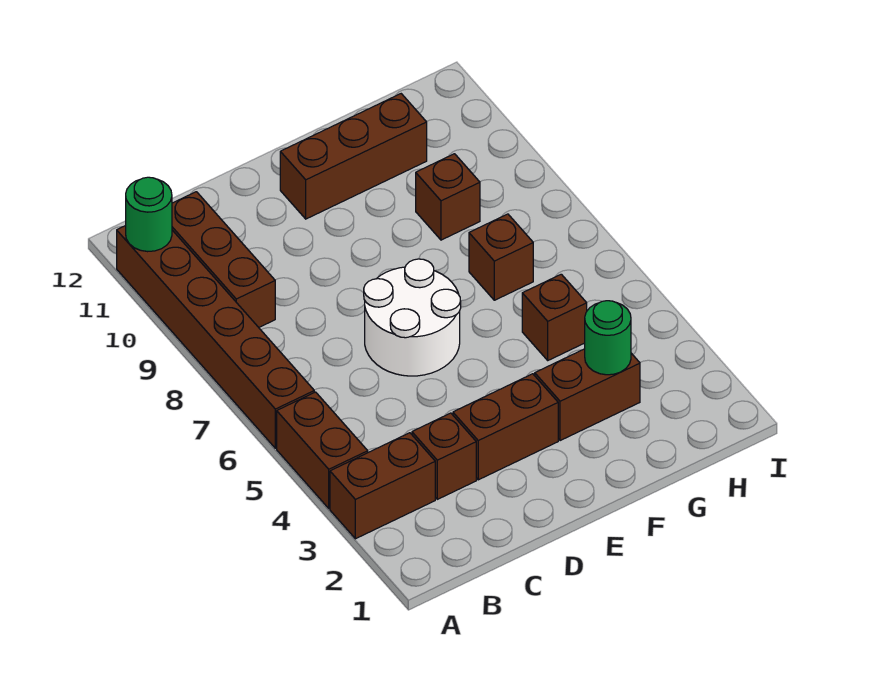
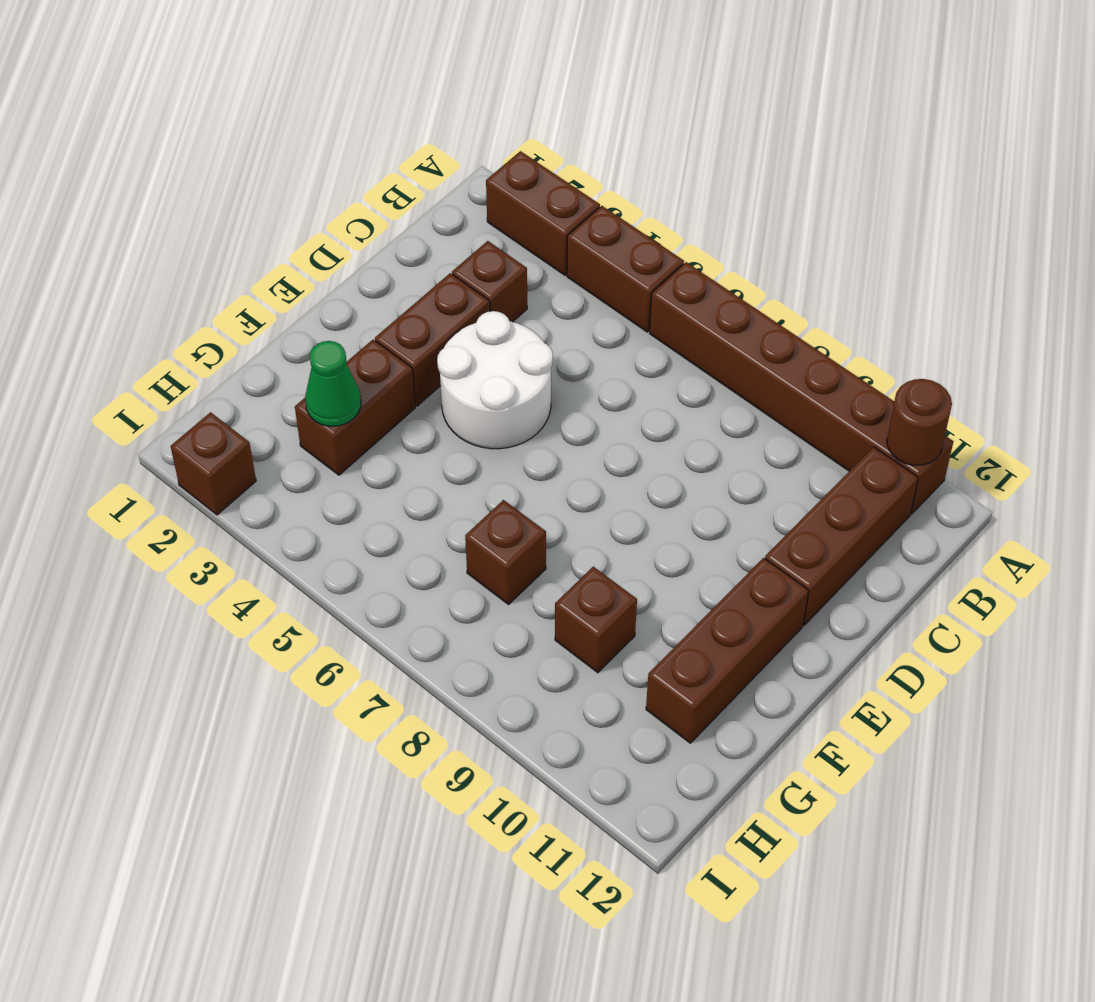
brown 1x2 brick [330,433,435,539] -> brown 1x2 brick turned to [486,151,600,275]
green 1x1 round brick [126,177,172,252] -> brown 1x1 round brick [887,379,952,466]
brown 1x3 brick [172,192,275,327] -> brown 1x3 brick turned to [765,447,918,625]
white 2x2 round brick [364,259,461,376] -> white 2x2 round brick moved to [437,311,553,449]
green 1x1 round brick [585,301,631,375] -> green 1x1 cone [305,341,361,426]
brown 1x1 brick [522,274,587,360] -> brown 1x1 brick moved to [171,412,256,515]

